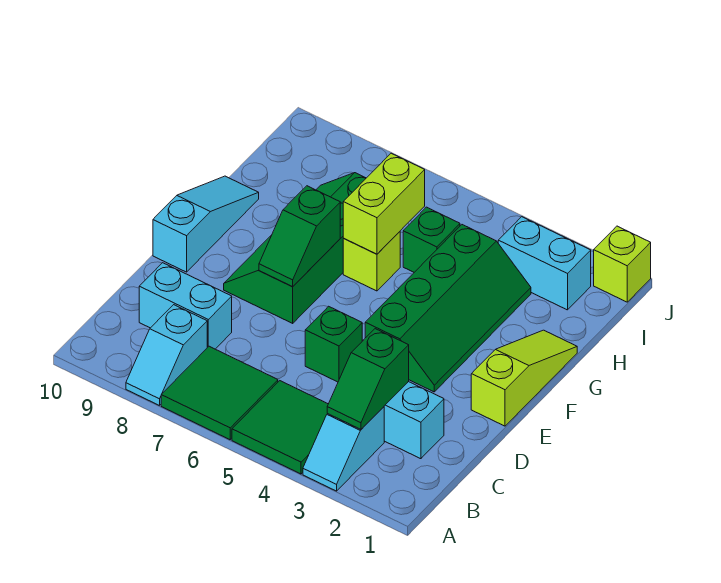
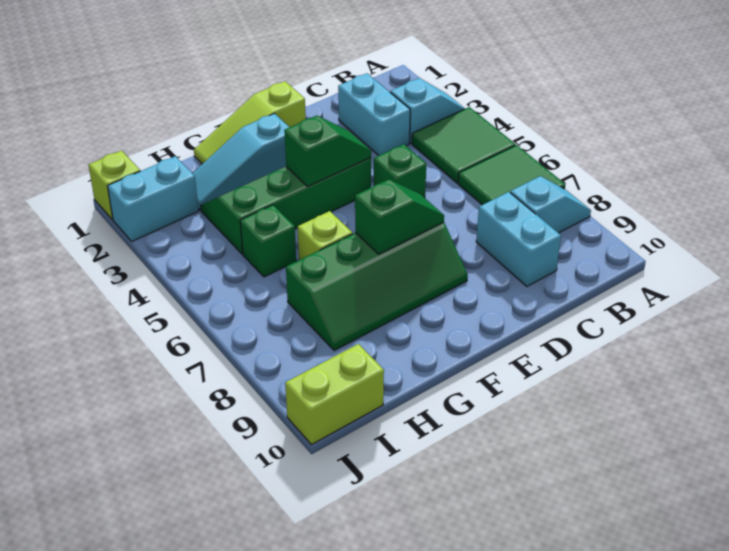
green 1x2 slope [327,329,409,429] -> green 1x2 slope moved to [284,116,371,187]
cyan 1x3 slope [153,176,259,272] -> cyan 1x3 slope moved to [192,113,289,210]
lime 1x2 brick [343,153,425,254] -> lime 1x2 brick moved to [285,344,384,445]
cyan 1x2 brick [498,217,591,310] -> cyan 1x2 brick turned to [108,156,199,241]

